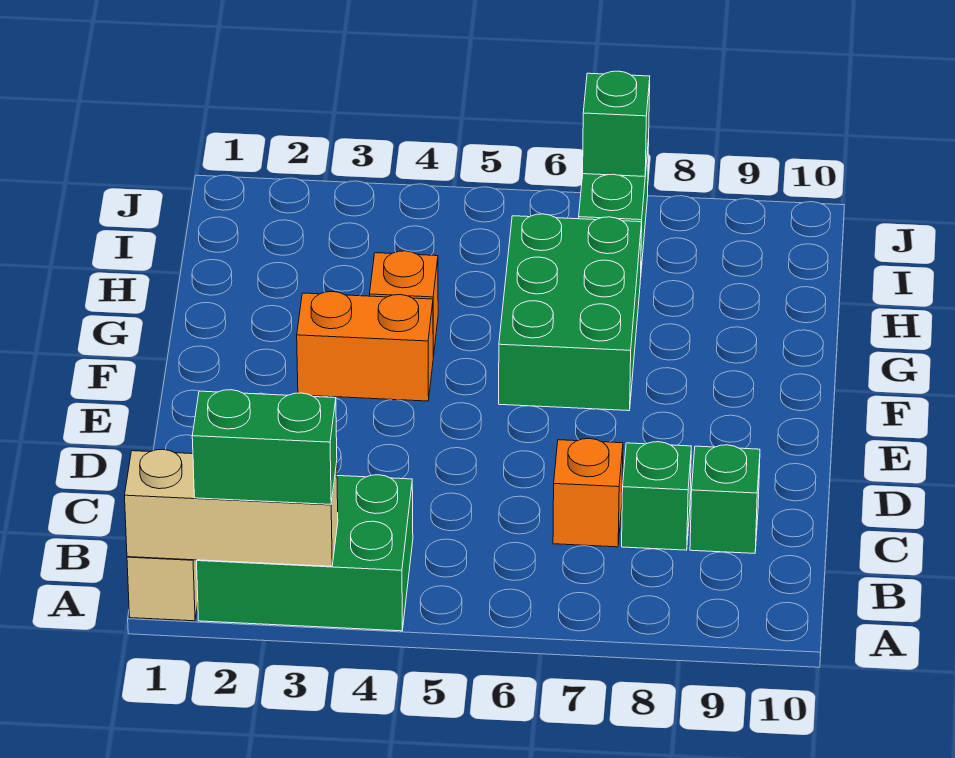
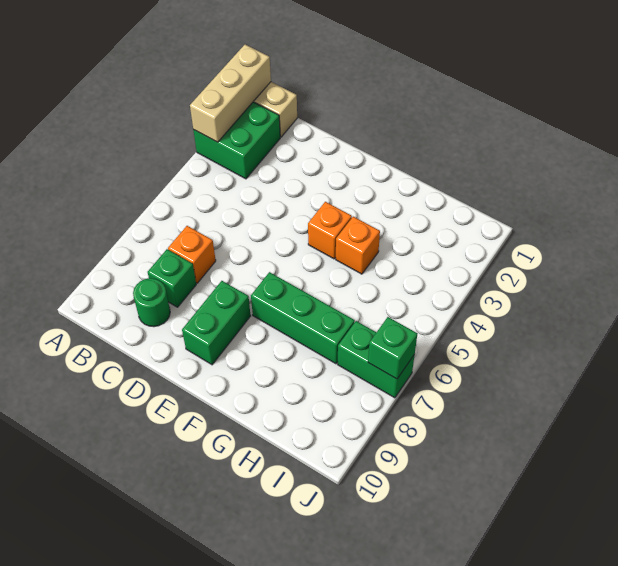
green 2x3 brick [197,475,413,631] -> green 2x2 brick [193,102,280,179]
green 1x2 brick [192,390,337,504] -> green 1x2 brick moved to [182,281,251,365]
green 1x1 brick [690,445,760,553] -> green 1x1 round brick [133,278,170,327]
orange 1x2 brick [297,292,433,401] -> orange 1x1 brick [308,202,352,259]
green 2x3 brick [499,214,642,411] -> green 1x3 brick [251,272,355,364]

